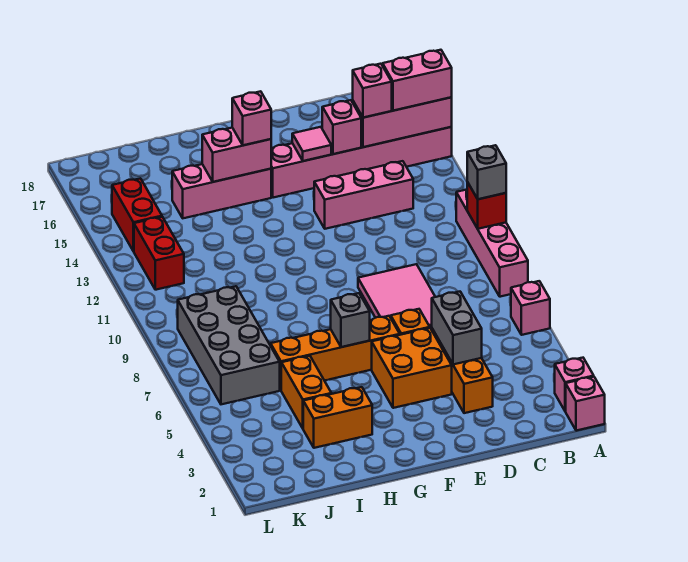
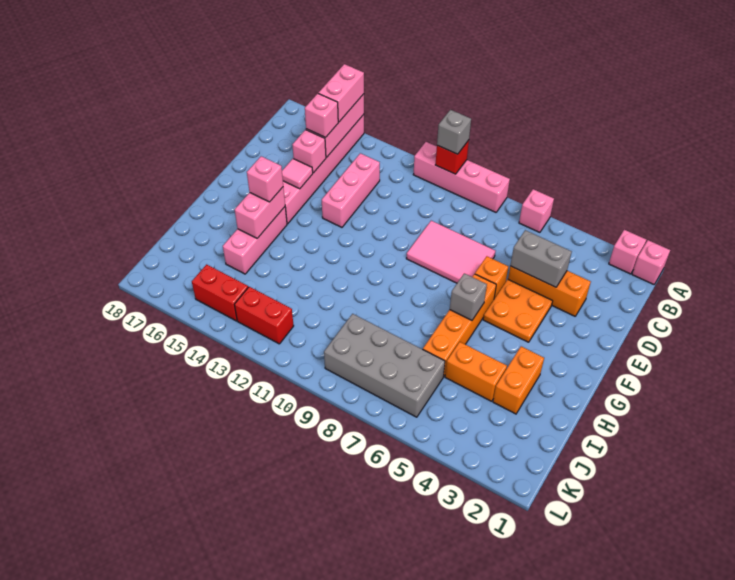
orange 2x2 brick [372,328,452,408] -> orange 2x2 plate [483,279,552,342]

